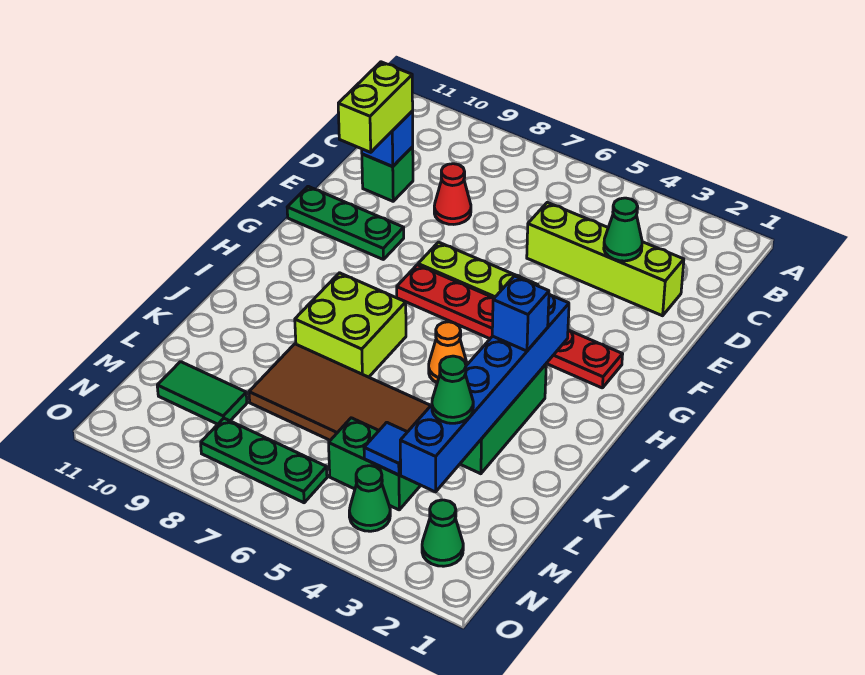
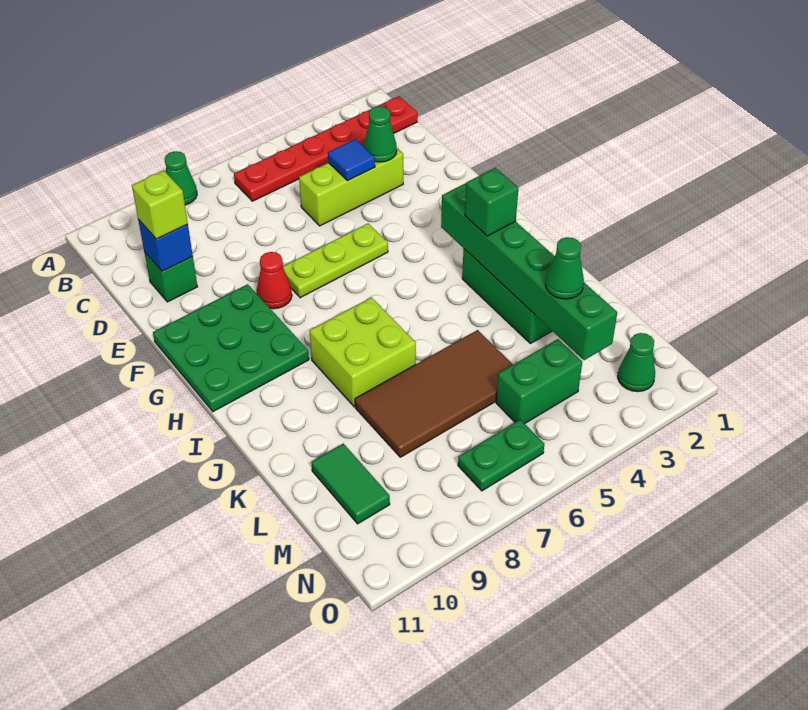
lime 1x4 brick [527,202,684,316] -> lime 1x3 brick [299,148,403,226]
red 1x1 cone [434,164,471,224] -> red 1x1 cone moved to [257,252,292,309]
lime 1x2 brick [338,62,413,152] -> lime 1x1 brick [132,171,188,239]
green 1x3 plate [287,186,404,259] -> green 3x3 plate [153,284,309,412]
red 1x6 plate [397,265,623,388] -> red 1x6 plate moved to [234,96,418,201]
blue 1x6 brick [400,294,569,492] -> green 1x6 brick [441,183,617,360]
blue 1x1 brick [492,276,549,351] -> green 1x1 brick [465,168,518,236]
orange 1x1 cone [429,322,467,383] -> none
blue 1x1 tile [364,422,407,475] -> blue 1x1 tile moved to [328,139,375,181]
green 1x2 tile [157,362,247,424] -> green 1x2 tile turned to [311,444,390,524]
green 1x1 cone [349,466,390,531] -> green 1x1 cone moved to [165,151,197,205]
green 1x3 plate [201,418,327,503] -> green 1x2 plate [458,420,544,491]

